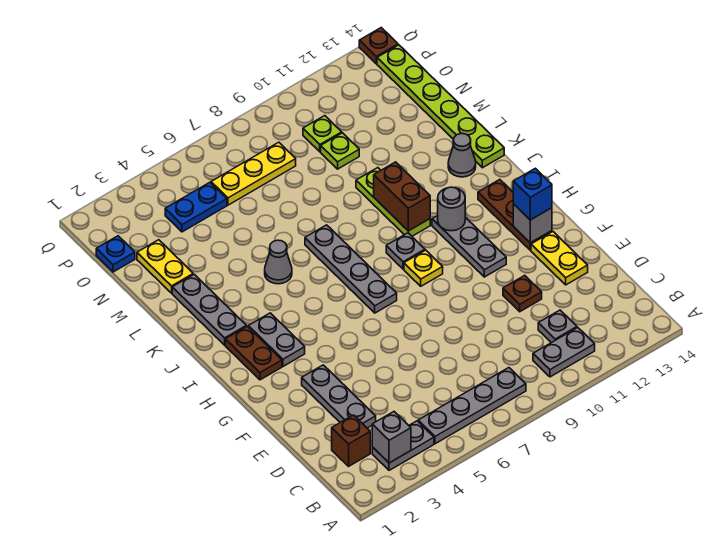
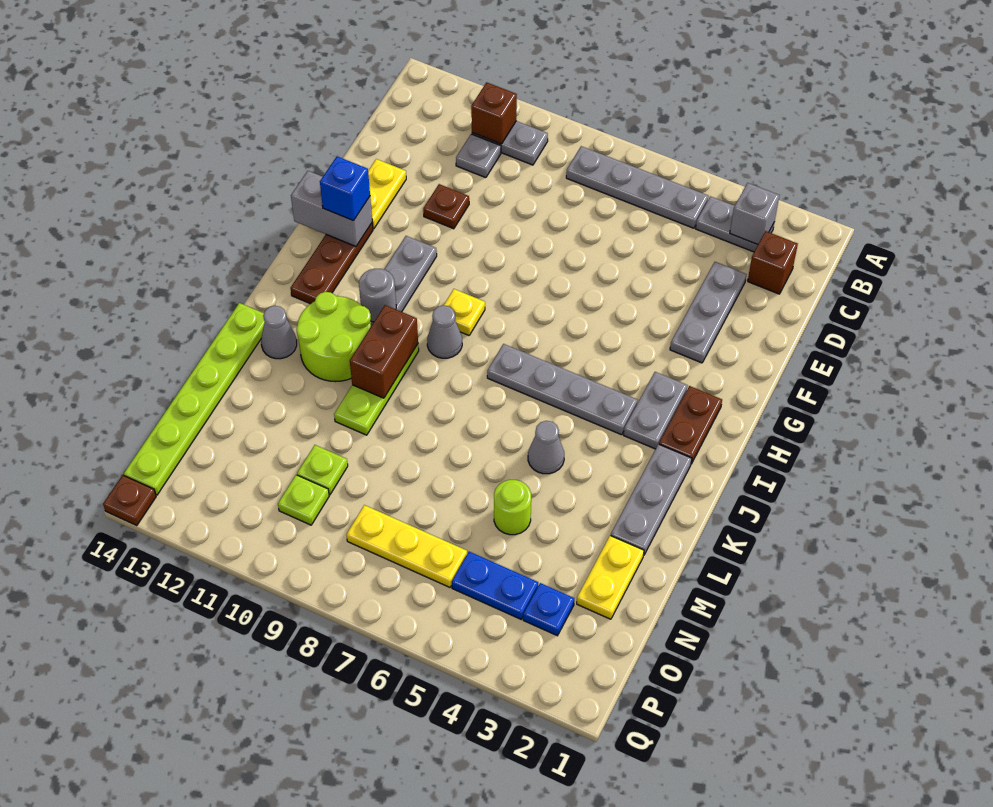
none -> brown 1x1 brick [471,82,517,144]
grey 1x1 brick [513,204,552,243] -> grey 1x2 brick [291,171,372,246]
grey 1x4 plate [305,225,397,313] -> grey 1x4 plate turned to [487,344,638,435]
grey 1x1 plate [386,233,425,269] -> grey 1x1 cone [427,305,462,358]
none -> lime 2x2 round brick [296,292,371,382]
none -> lime 1x1 round brick [494,480,531,535]
blue 1x1 plate [96,236,135,272] -> blue 1x1 plate moved to [523,583,574,636]

